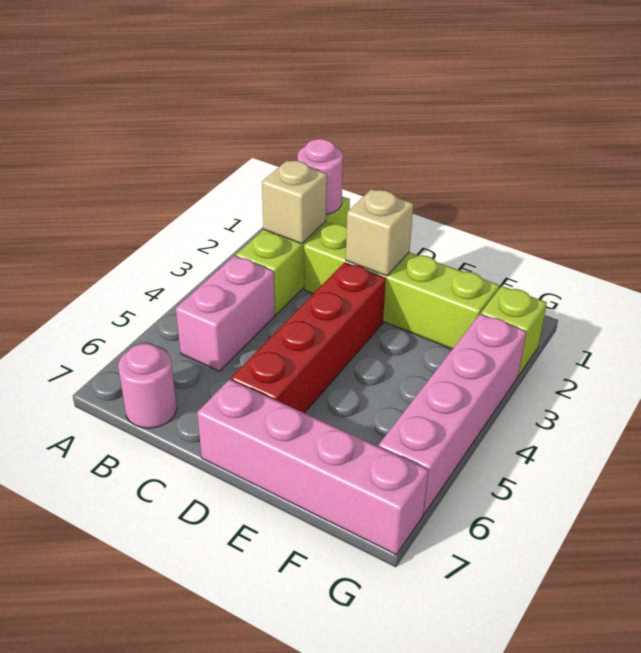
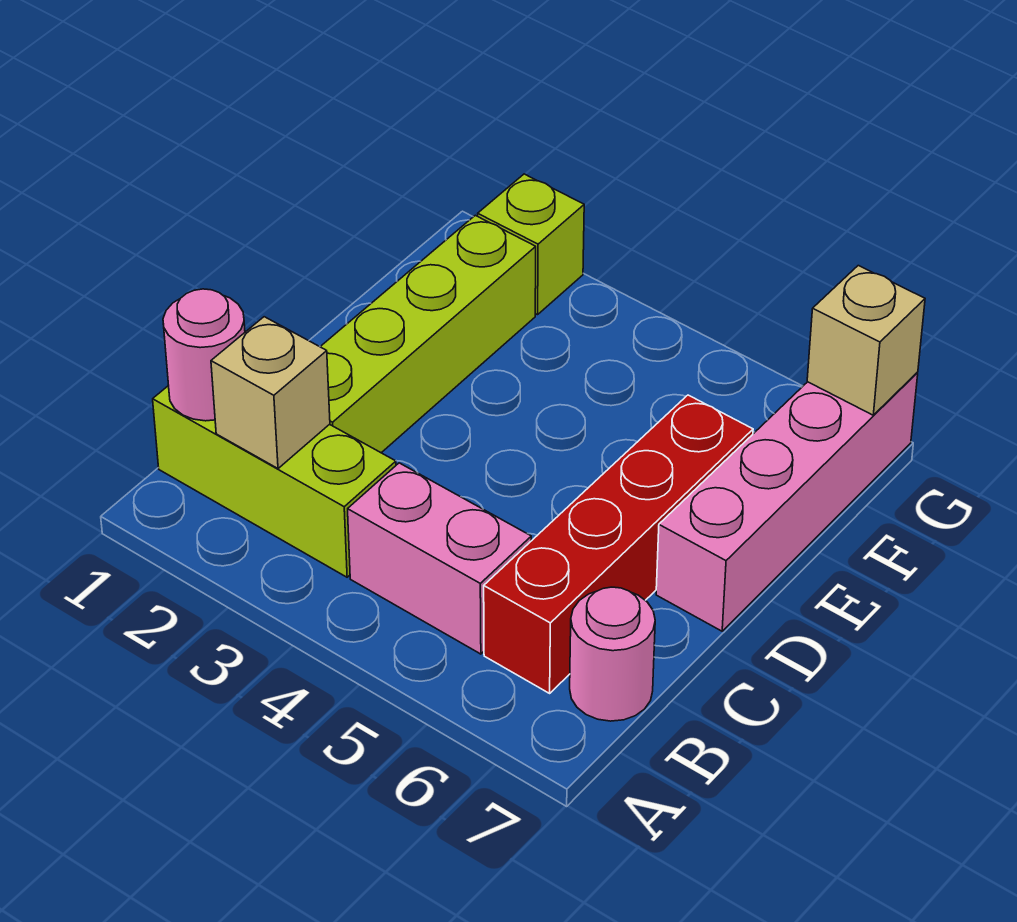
tan 1x1 brick [346,189,413,276] -> tan 1x1 brick moved to [807,266,925,415]
red 1x4 brick [231,262,386,413] -> red 1x4 brick turned to [484,395,753,693]
pink 1x4 brick [379,314,526,514] -> none

